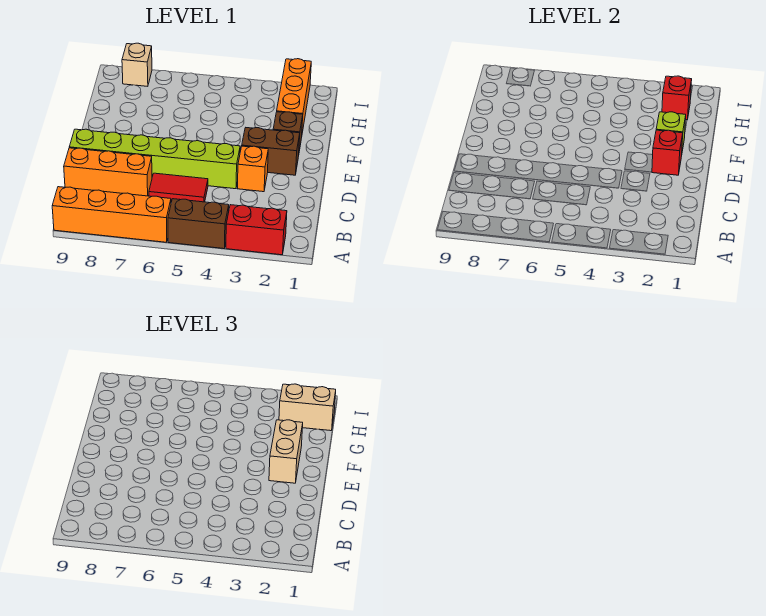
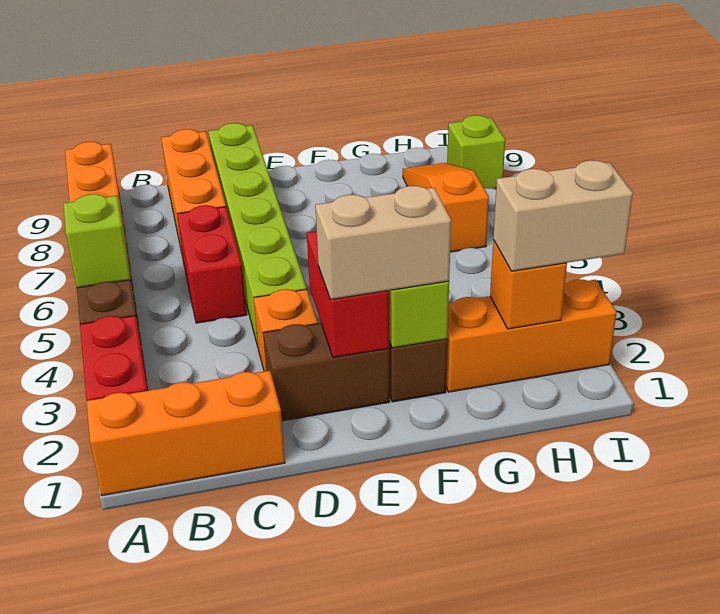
none -> orange 1x3 brick [87,371,285,496]
none -> lime 1x1 brick [63,194,131,288]
red 1x2 tile [149,173,208,202] -> red 1x2 brick [177,205,247,323]
brown 1x2 brick [242,128,300,175] -> brown 1x2 brick turned to [263,323,390,421]
red 1x1 brick [652,130,683,175] -> red 1x2 brick [307,231,389,358]
tan 1x2 brick [279,384,336,431] -> tan 1x2 brick turned to [493,160,633,271]
red 1x1 brick [662,76,692,120] -> orange 1x1 brick [490,240,567,329]
none -> orange 1x3 slope [403,163,489,252]
tan 1x1 brick [122,43,152,86] -> lime 1x1 brick [447,115,505,189]

